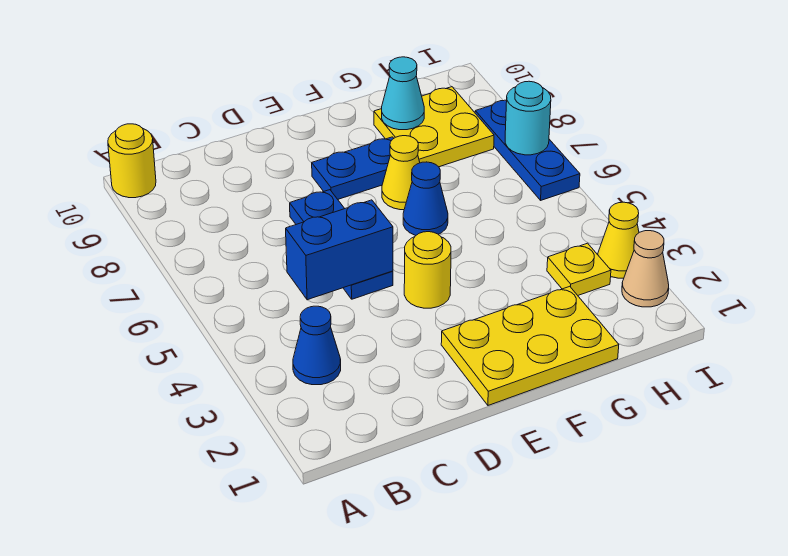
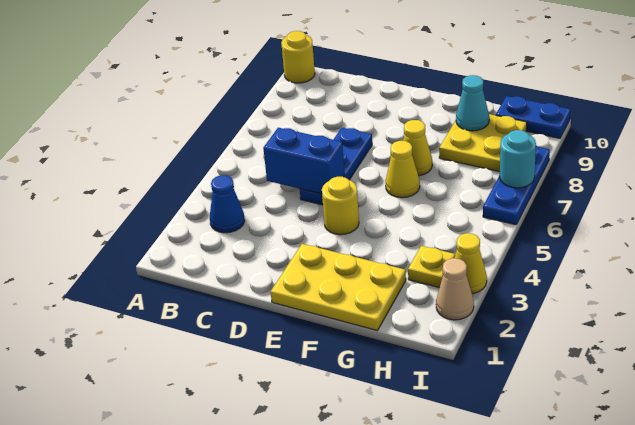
blue 1x2 plate [312,137,394,199] -> blue 1x2 plate moved to [496,96,570,138]
blue 1x1 cone [403,162,448,235] -> yellow 1x1 cone [386,141,420,198]

